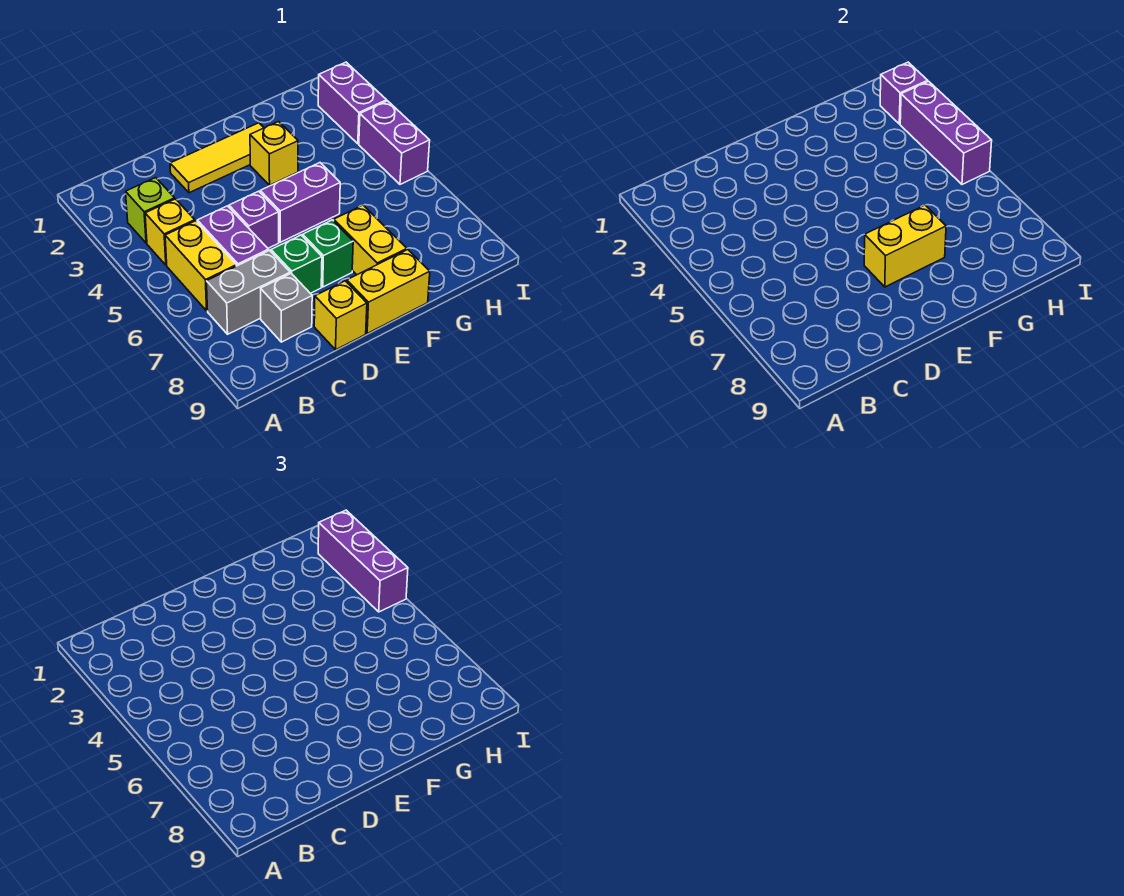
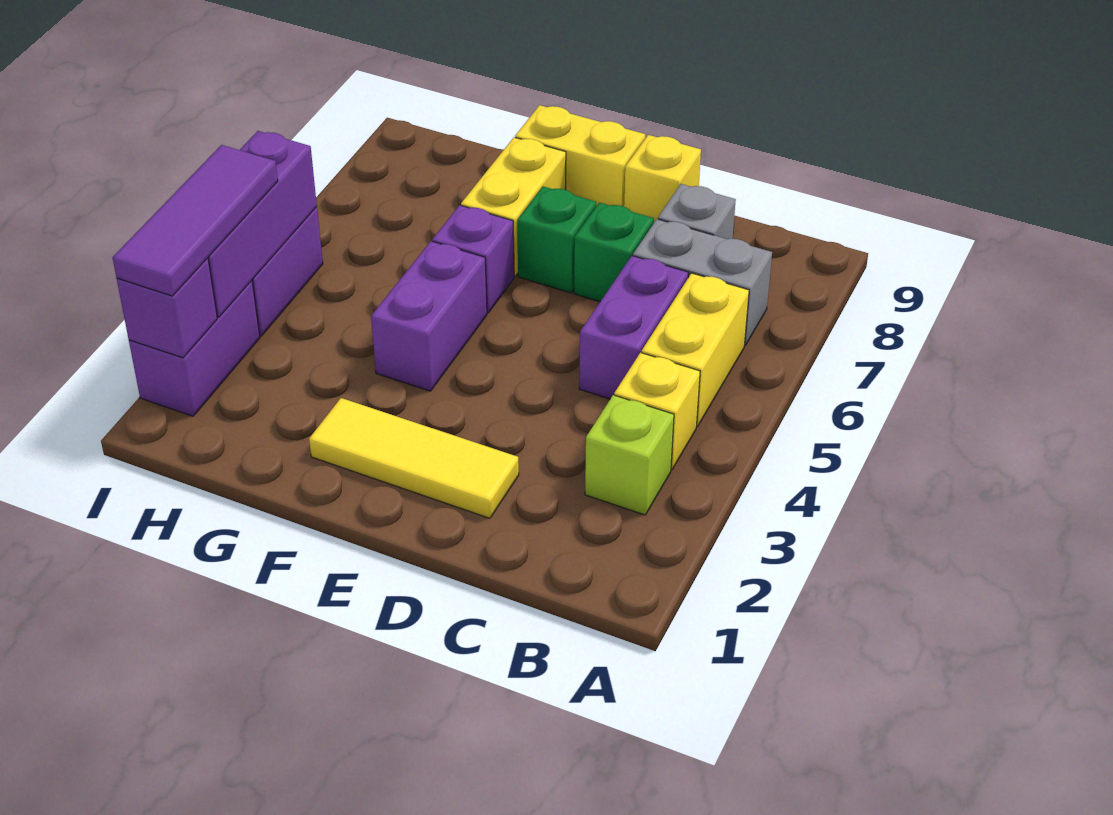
purple 1x1 brick [229,191,279,248] -> purple 1x1 brick moved to [432,205,514,313]
purple 1x2 brick [260,163,340,242] -> purple 1x2 brick turned to [371,241,487,391]
yellow 1x2 brick [864,205,946,287] -> none
yellow 1x1 brick [250,122,298,185] -> none
purple 1x3 brick [318,510,408,612] -> purple 1x3 tile [112,145,278,296]

